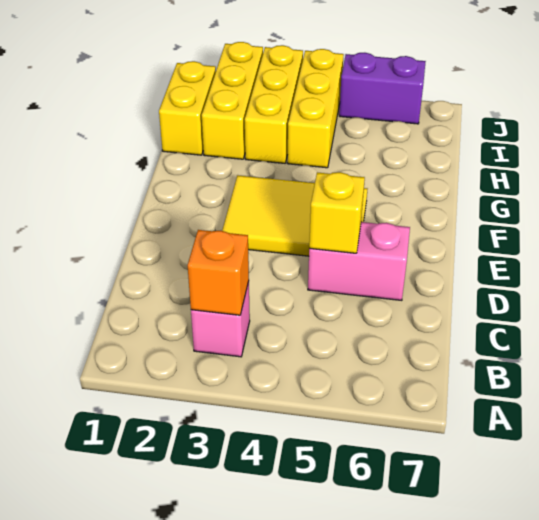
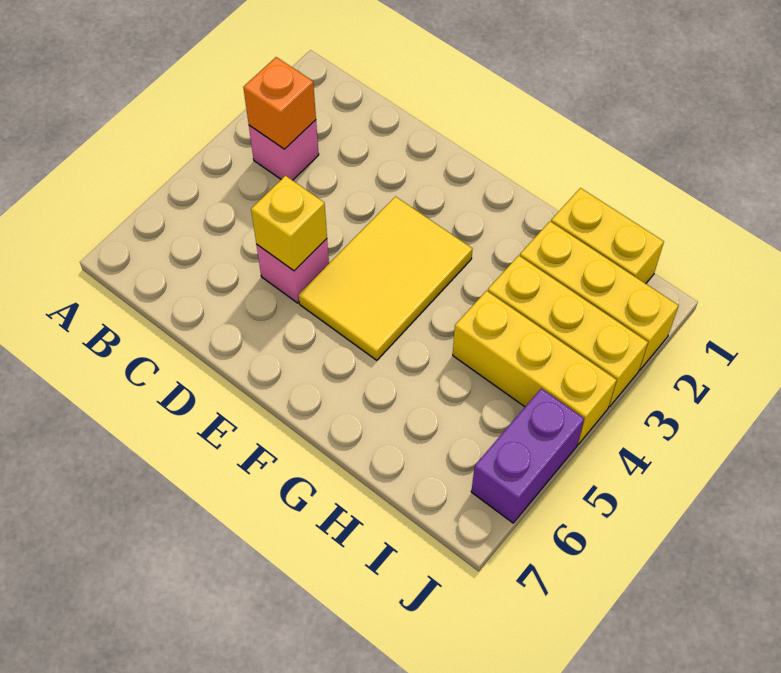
pink 1x2 brick [308,222,410,300] -> pink 1x1 brick [256,239,329,303]

